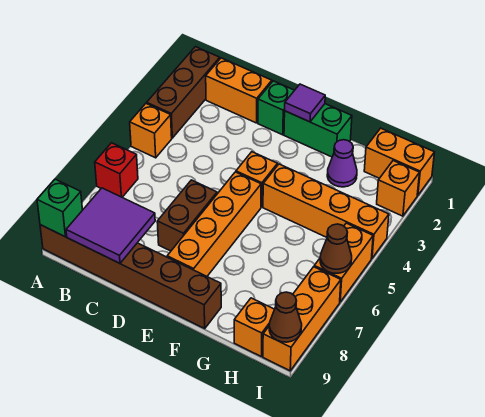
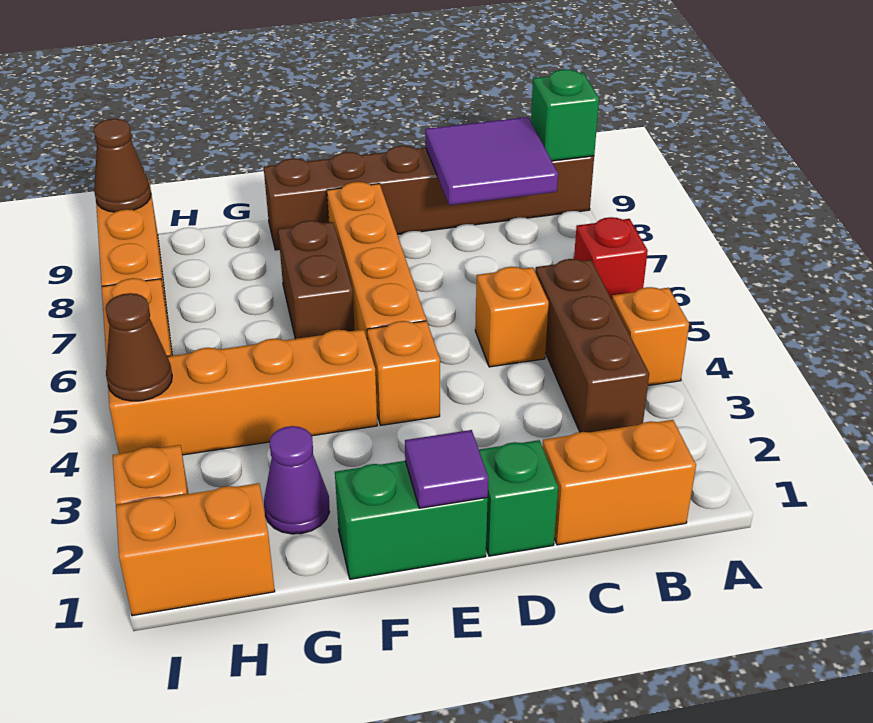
brown 1x3 brick [147,47,220,138] -> brown 1x3 brick moved to [535,259,649,432]
brown 1x2 brick [157,180,217,251] -> brown 1x2 brick moved to [278,221,355,339]
orange 1x1 brick [234,298,275,357] -> orange 1x1 brick moved to [475,267,549,367]
brown 1x1 cone [320,224,352,273] -> brown 1x1 cone moved to [106,293,172,401]

